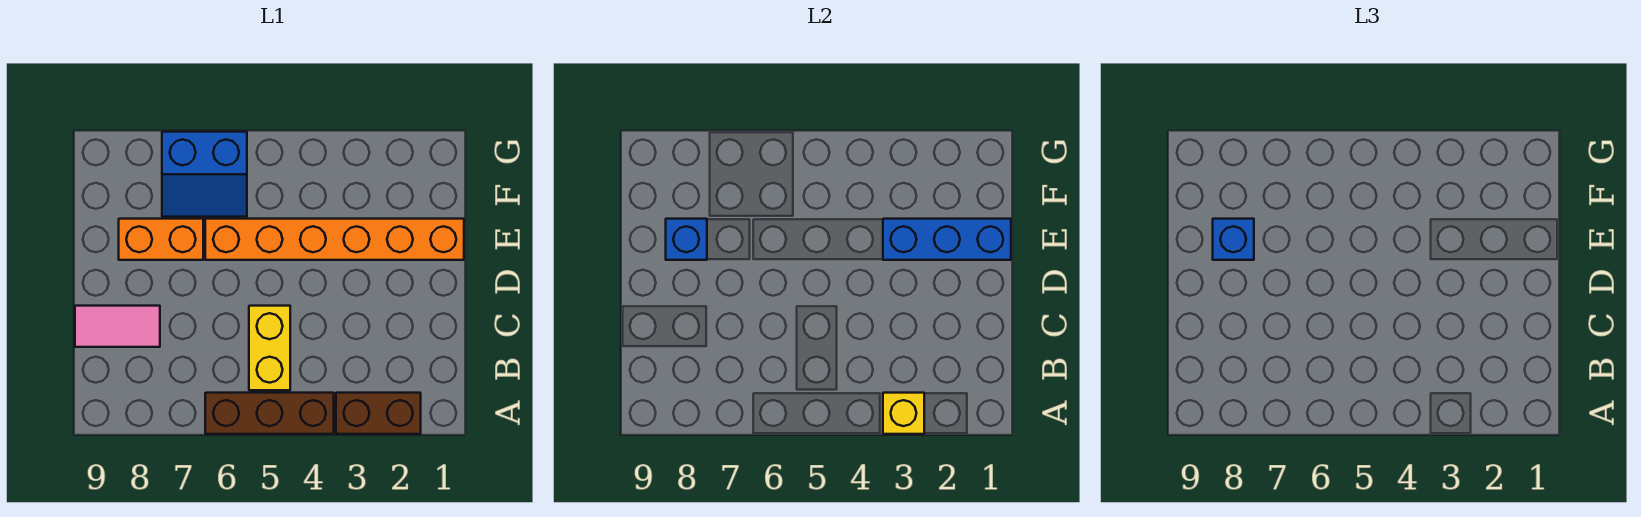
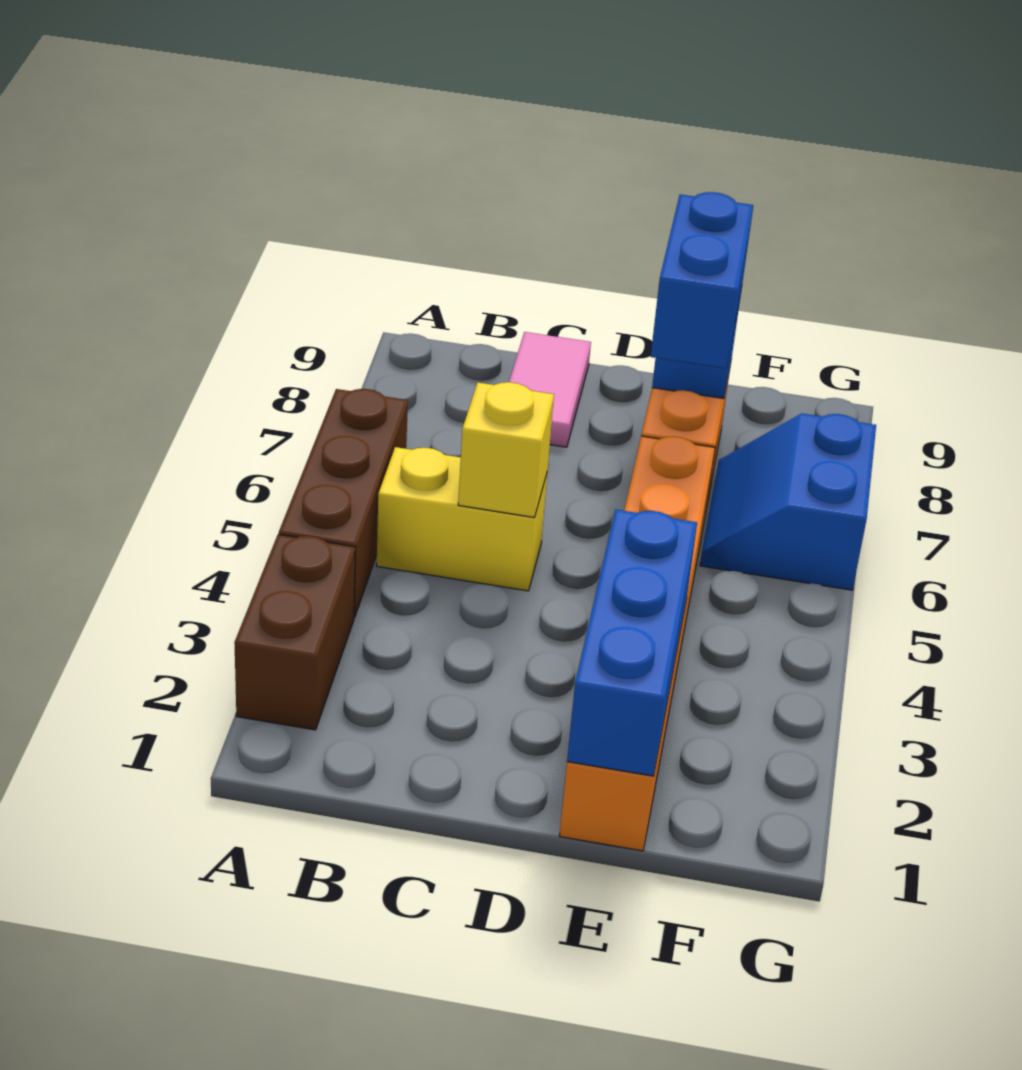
yellow 1x1 brick [883,393,924,434] -> yellow 1x1 brick moved to [458,382,554,518]
blue 1x1 brick [1213,219,1254,260] -> blue 1x2 brick [651,192,754,368]

